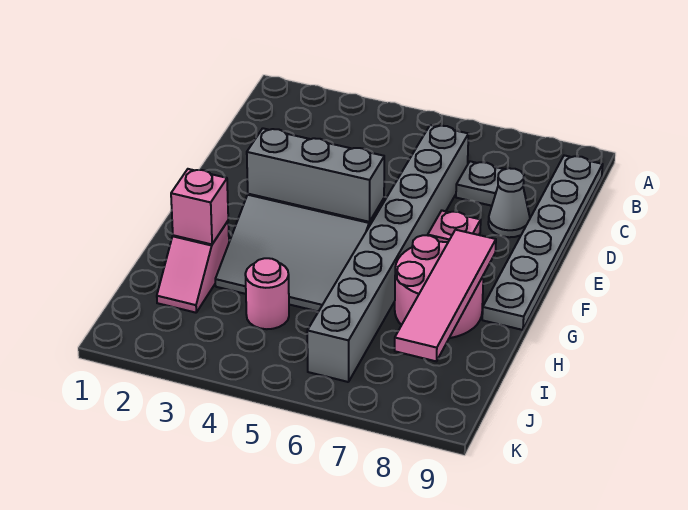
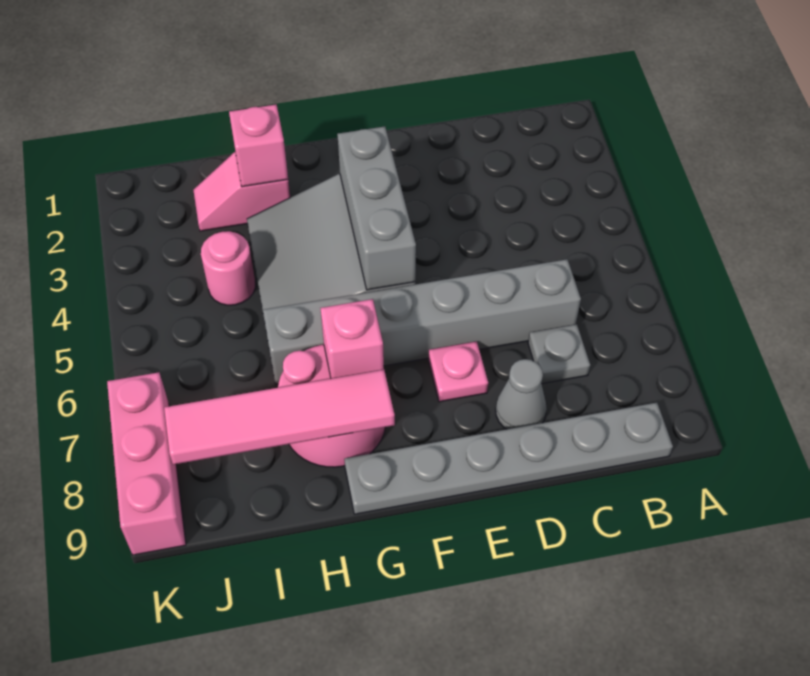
grey 1x8 brick [307,125,468,382] -> grey 1x6 brick [263,259,581,384]
none -> pink 1x1 brick [320,299,384,378]
none -> pink 1x3 brick [107,372,186,555]

